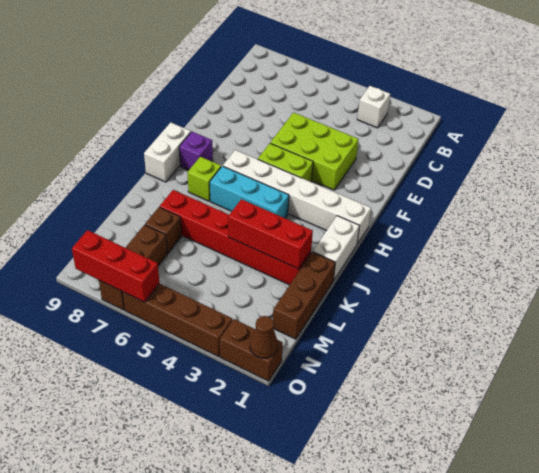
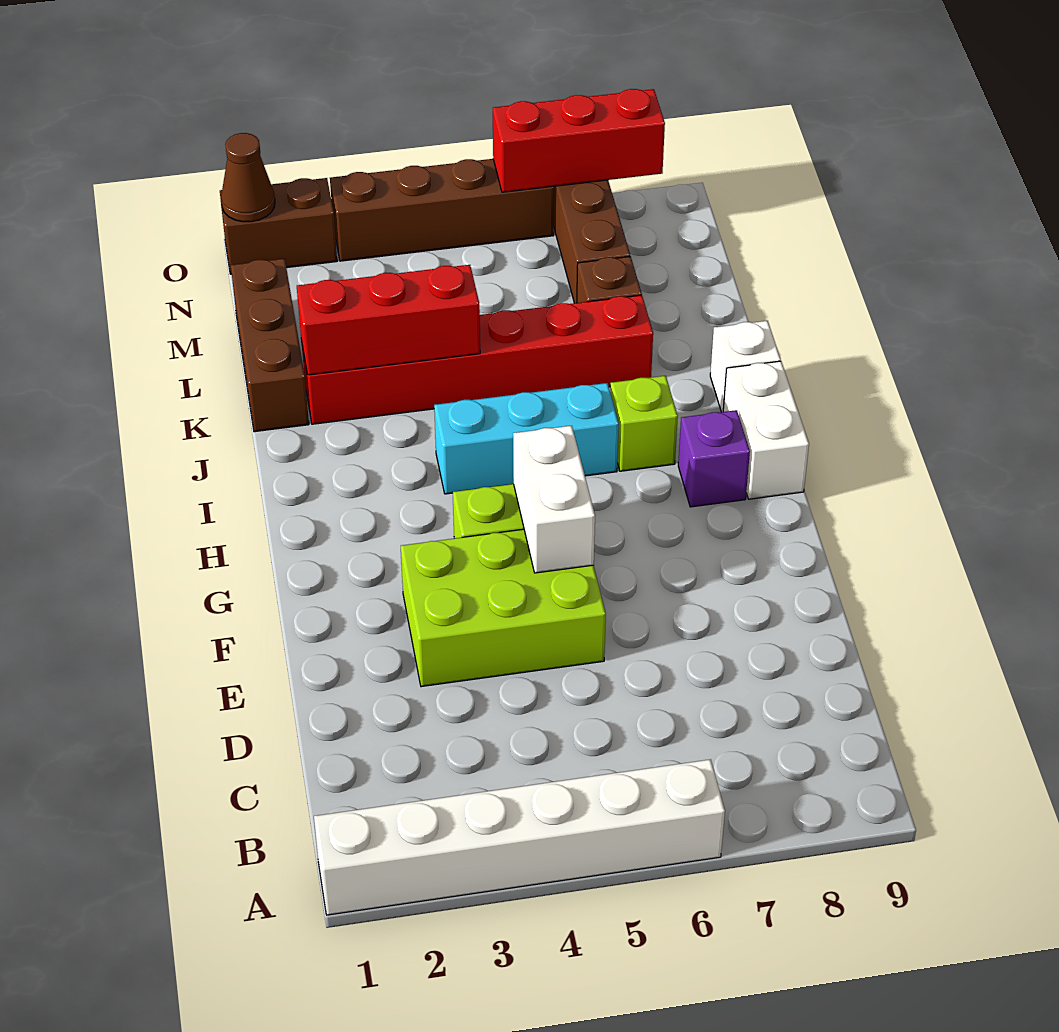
white 1x1 brick [357,86,390,128] -> white 1x1 brick moved to [710,321,781,412]
white 1x6 brick [223,150,371,244] -> white 1x6 brick moved to [314,759,725,915]
white 1x2 brick [313,216,360,281] -> white 1x2 brick moved to [513,426,595,573]

